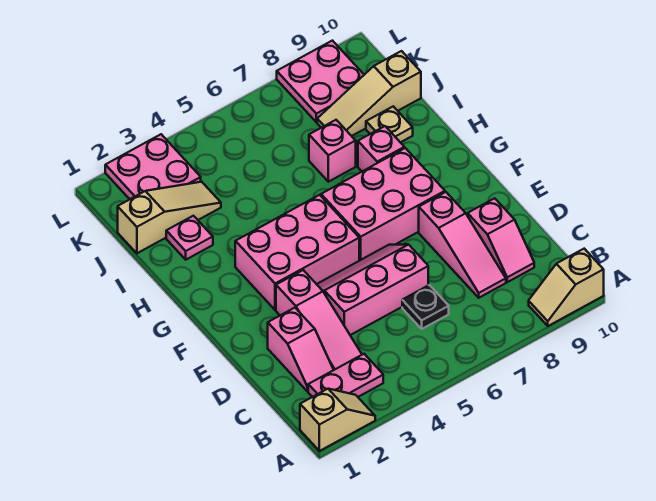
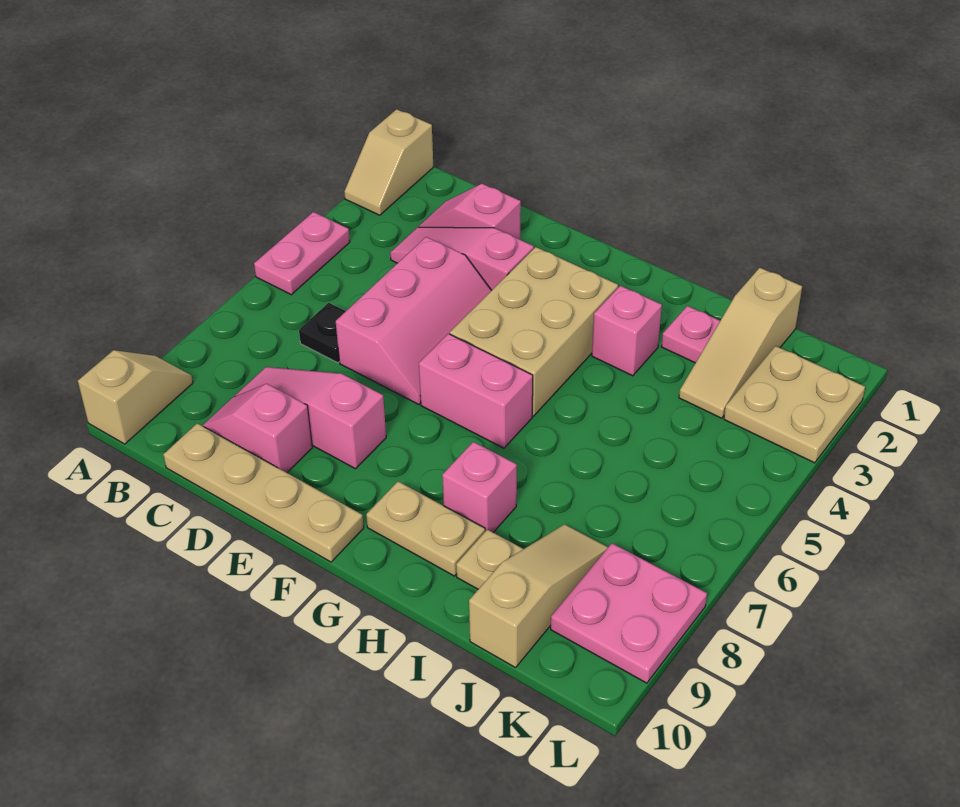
pink 1x2 plate [308,354,383,397] -> pink 1x2 plate moved to [254,212,350,295]
none -> tan 1x4 plate [163,423,364,562]
pink 2x3 brick [235,195,359,310] -> tan 2x3 brick [450,247,618,416]
pink 2x3 brick [321,148,445,261] -> pink 1x2 brick [419,334,533,448]
none -> tan 1x2 plate [366,482,485,576]
pink 1x1 brick [309,120,356,182] -> pink 1x1 brick moved to [592,286,662,376]
pink 2x2 plate [105,134,201,199] -> tan 2x2 plate [724,346,865,463]

